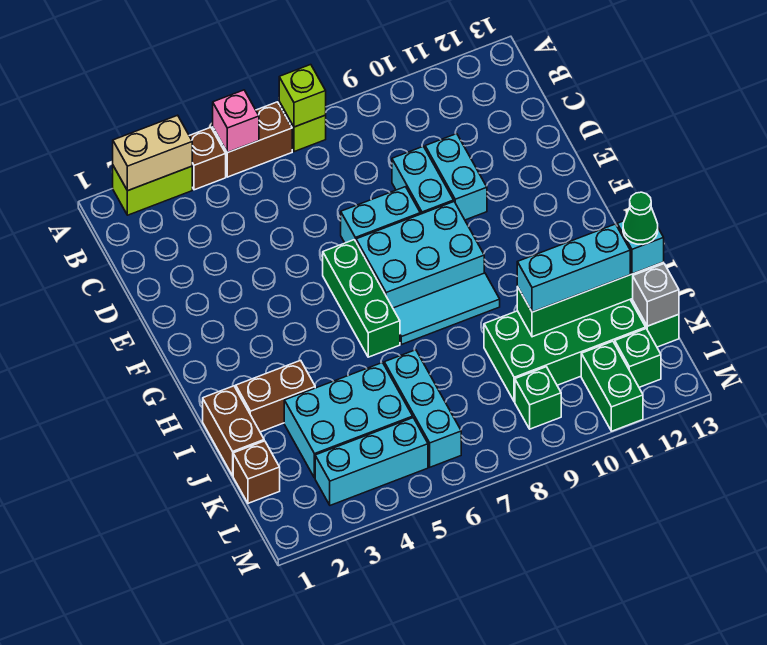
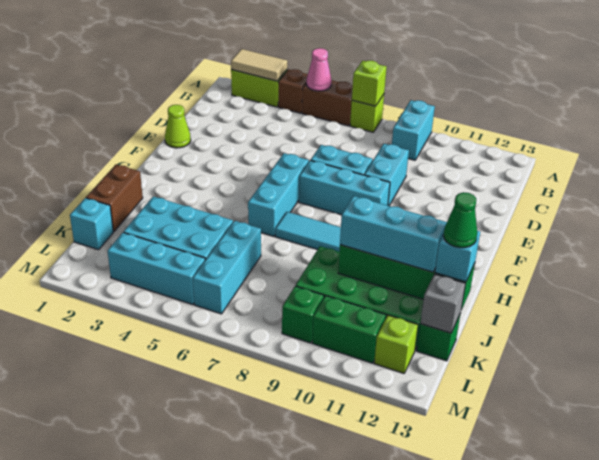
tan 1x2 brick [113,115,192,191] -> tan 1x2 tile [231,49,287,81]
pink 1x1 brick [213,90,259,153] -> pink 1x1 cone [306,48,332,91]
cyan 1x2 brick [425,134,487,220] -> cyan 1x2 brick moved to [392,100,435,160]
none -> lime 1x1 cone [165,105,191,148]
green 1x3 brick [323,240,400,357] -> cyan 1x3 brick [248,153,309,236]
cyan 2x3 brick [356,202,484,308] -> cyan 1x3 brick [299,160,390,215]
brown 1x2 brick [236,360,315,432] -> none
brown 1x1 brick [233,441,280,503] -> cyan 1x1 brick [70,198,113,250]
green 1x2 brick [581,341,643,431] -> green 1x2 brick turned to [312,296,386,363]
green 1x1 brick [615,329,661,387] -> lime 1x1 brick [374,315,418,373]

